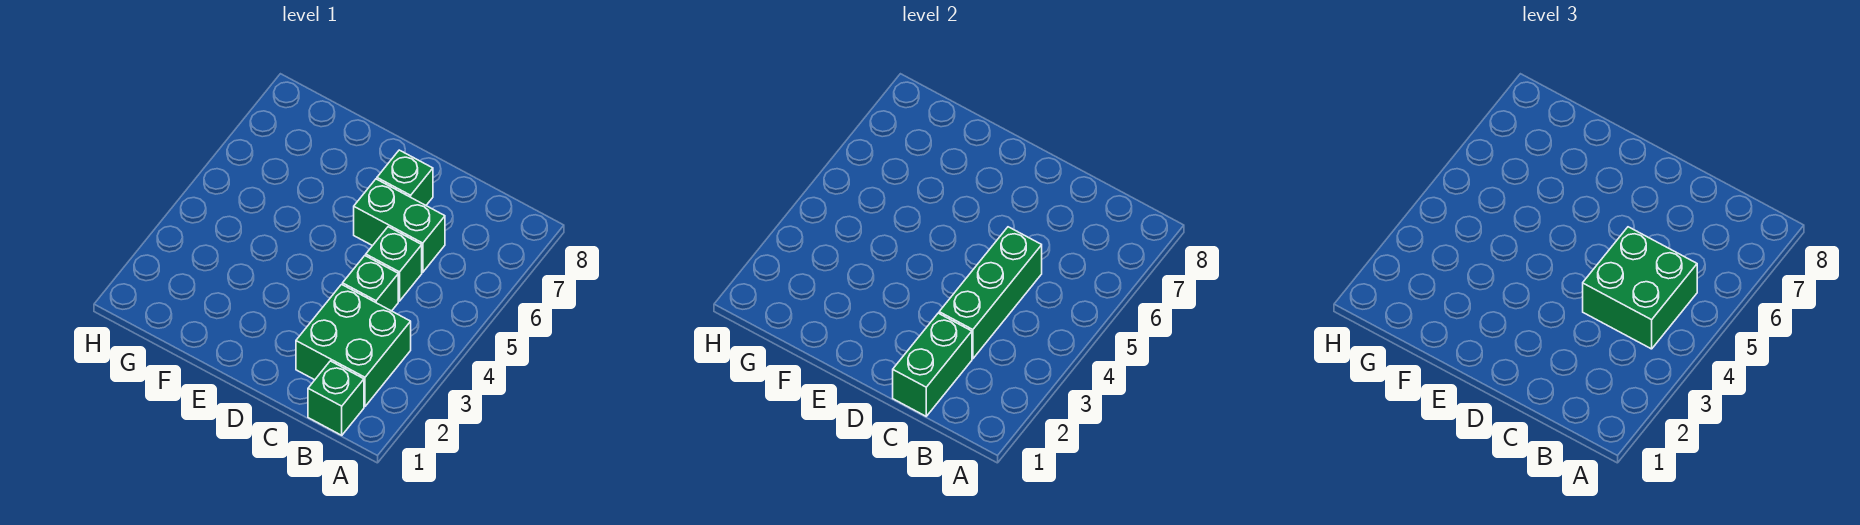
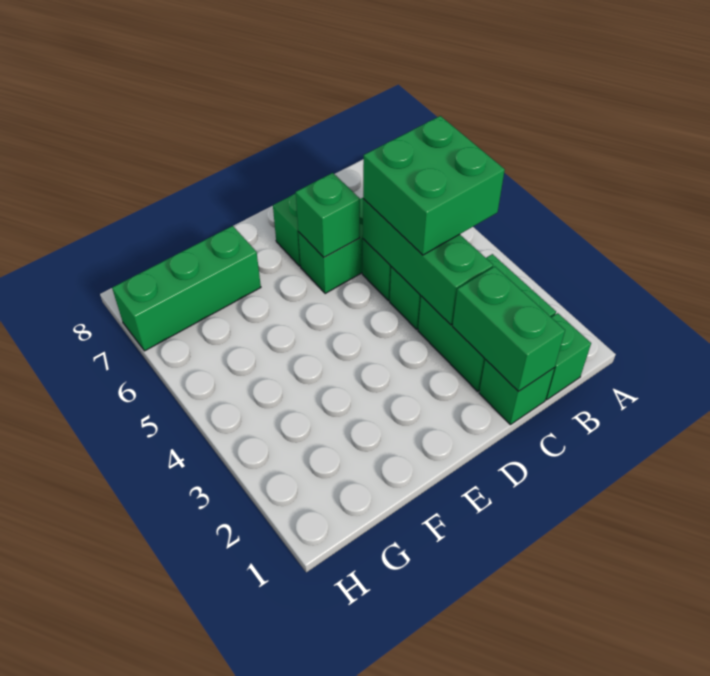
none -> green 1x1 brick [479,360,554,425]
none -> green 1x1 brick [296,173,360,257]
none -> green 1x3 brick [112,226,261,351]

